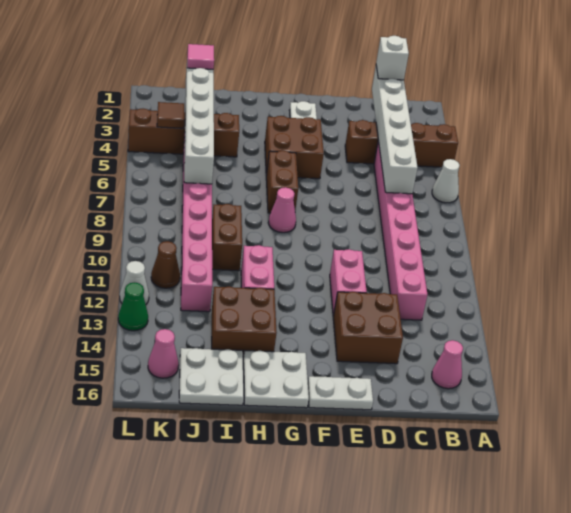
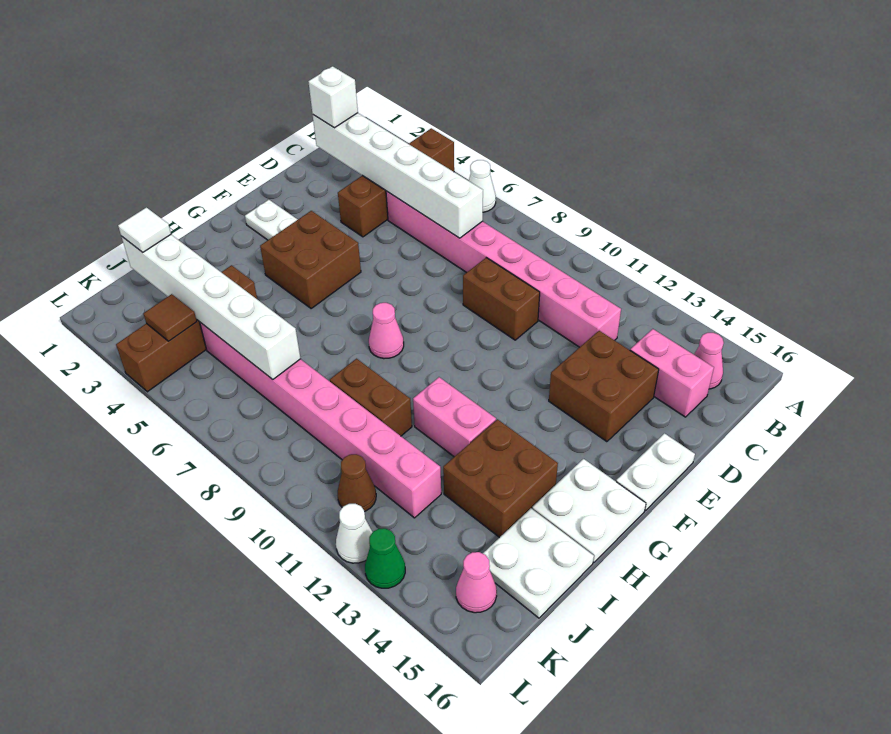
pink 1x2 brick [330,249,367,316] -> pink 1x2 brick moved to [630,329,714,417]
brown 1x2 brick [266,151,298,213] -> brown 1x2 brick moved to [463,258,540,340]
pink 1x1 tile [187,44,214,69] -> white 1x1 tile [118,207,171,252]

